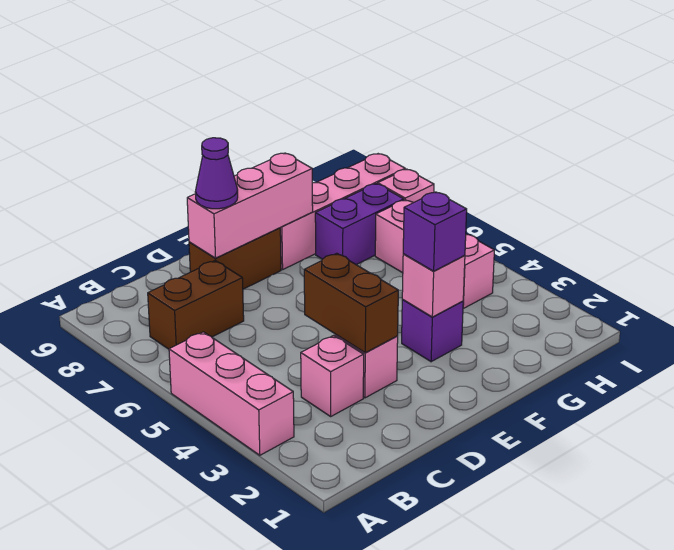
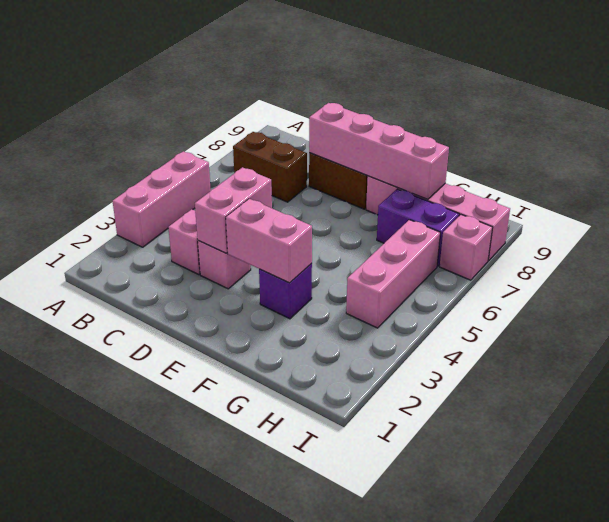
brown 1x2 brick [304,253,398,353] -> pink 1x2 brick [195,167,272,253]
pink 1x3 brick [187,153,313,258] -> pink 1x4 brick [309,103,449,200]
purple 1x1 cone [195,138,238,209] -> none
pink 1x1 brick [402,254,465,317] -> pink 1x2 brick [226,199,312,283]
purple 1x1 brick [403,192,467,271] -> none

